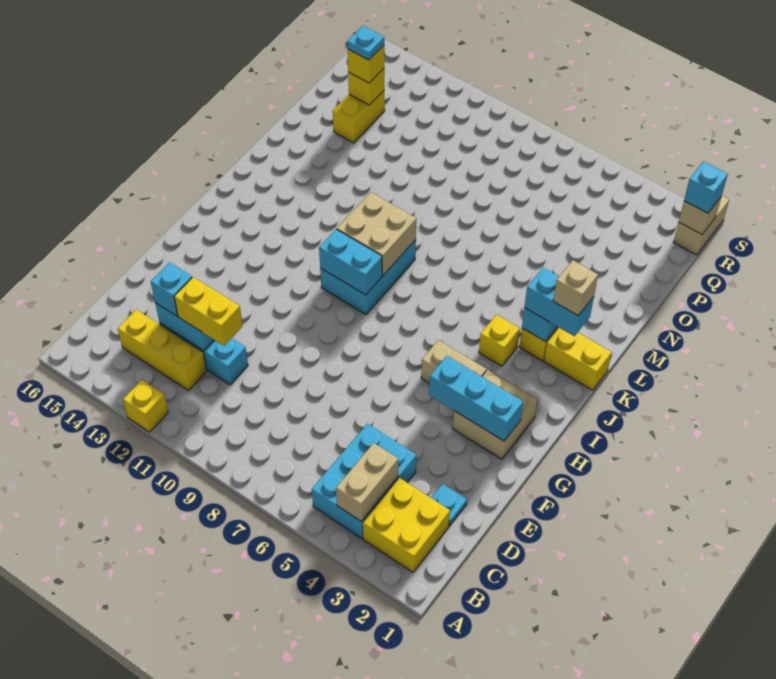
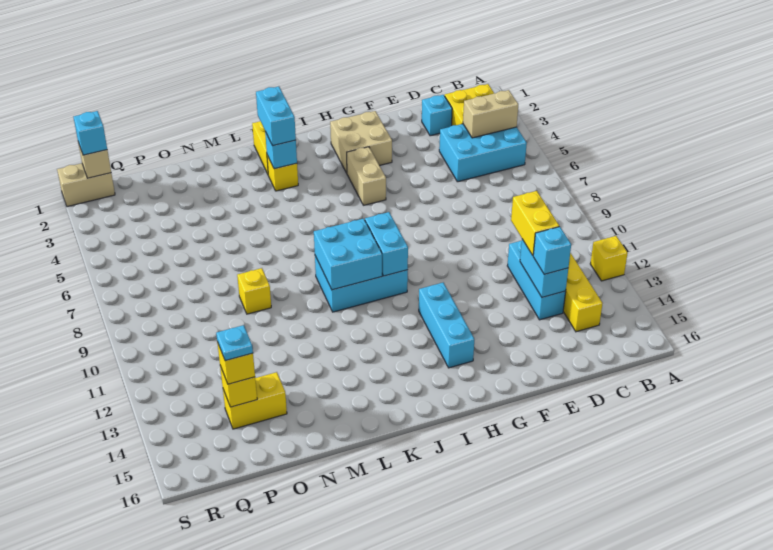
cyan 1x1 plate [432,484,467,526] -> cyan 1x1 brick [422,95,452,136]
cyan 1x3 brick [429,356,523,441] -> cyan 1x3 brick moved to [419,283,474,368]
yellow 1x1 brick [479,315,520,366] -> yellow 1x1 brick moved to [237,268,271,314]
tan 2x2 brick [337,192,416,275] -> cyan 2x2 brick [314,219,382,290]
tan 1x1 brick [553,260,598,315] -> none

